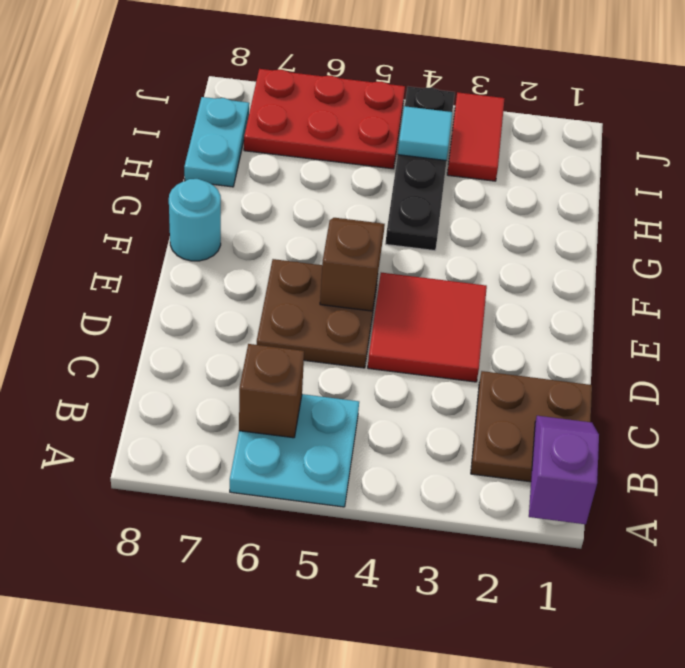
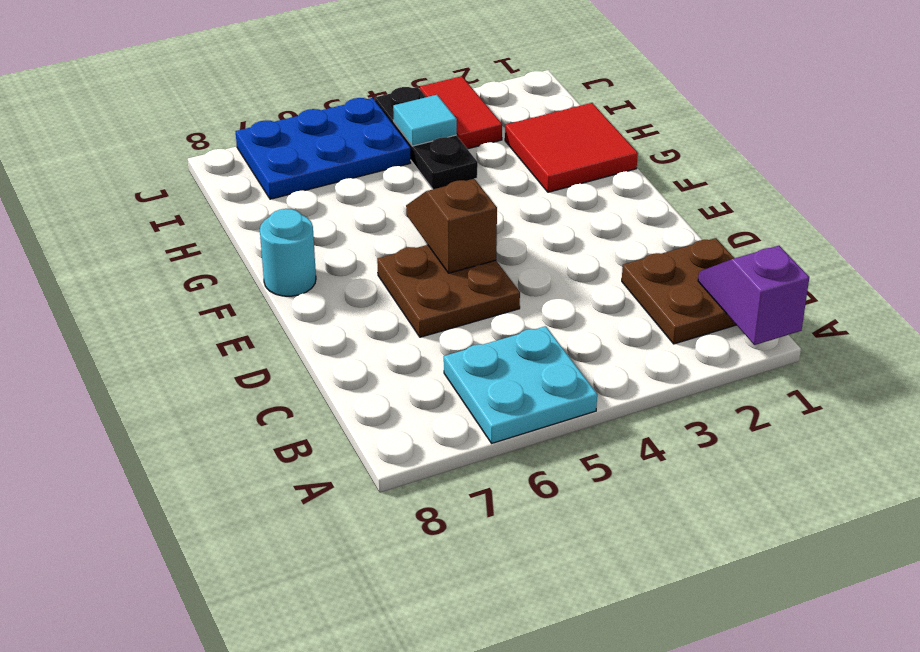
brown 1x1 brick [239,344,304,438] -> none
red 2x2 tile [368,273,487,382] -> red 2x2 tile moved to [505,103,638,192]
black 1x4 plate [385,87,455,251] -> black 1x3 plate [375,87,478,189]
cyan 1x2 plate [184,97,249,187] -> none
red 2x3 plate [244,69,405,169] -> blue 2x3 plate [236,98,411,199]

